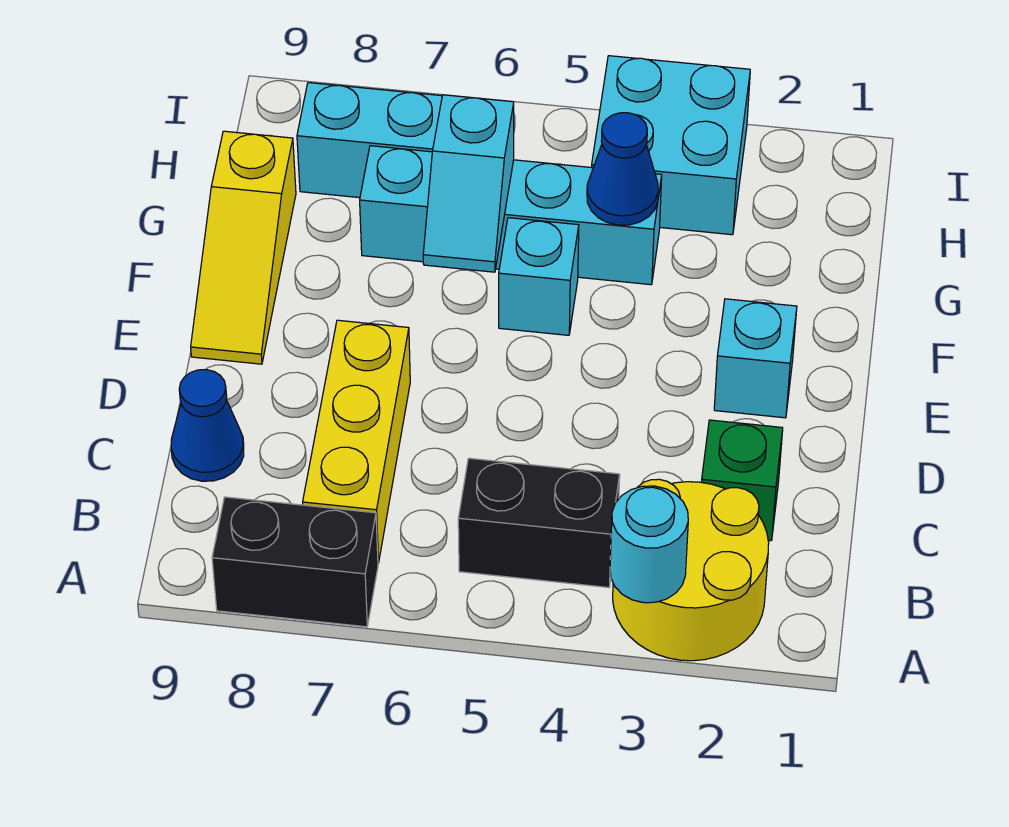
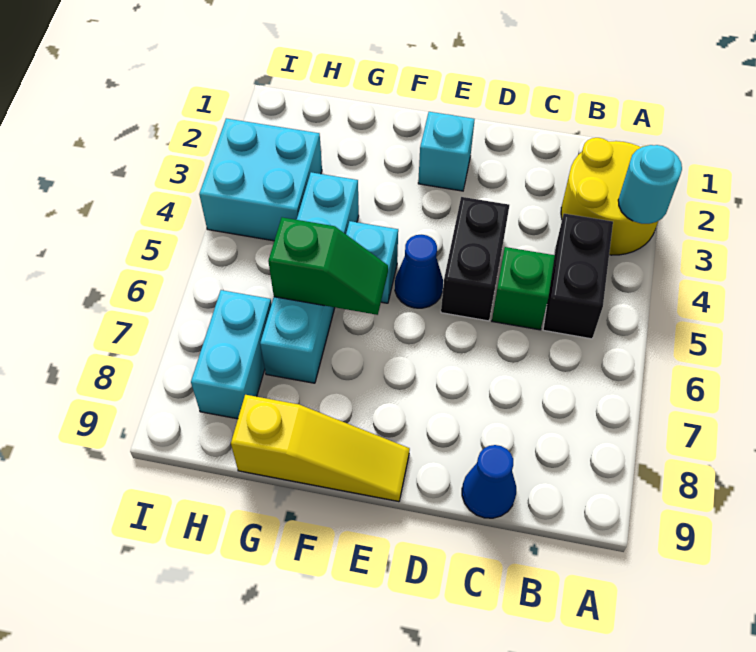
black 1x2 brick [212,497,378,627] -> black 1x2 brick moved to [441,197,509,321]
yellow 1x3 brick [303,320,410,563] -> none
green 1x1 brick [701,420,783,541] -> green 1x1 brick moved to [492,247,555,330]
cyan 1x2 slope [423,95,514,272] -> green 1x2 slope [268,217,388,315]
blue 1x1 cone [587,113,658,225] -> blue 1x1 cone moved to [395,235,443,308]

